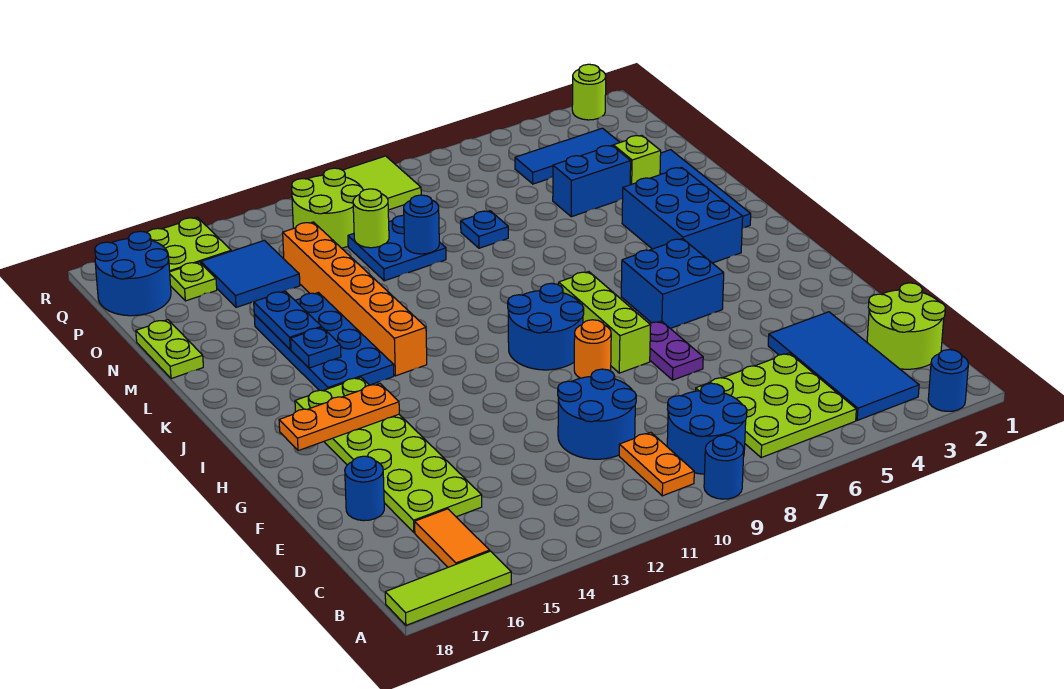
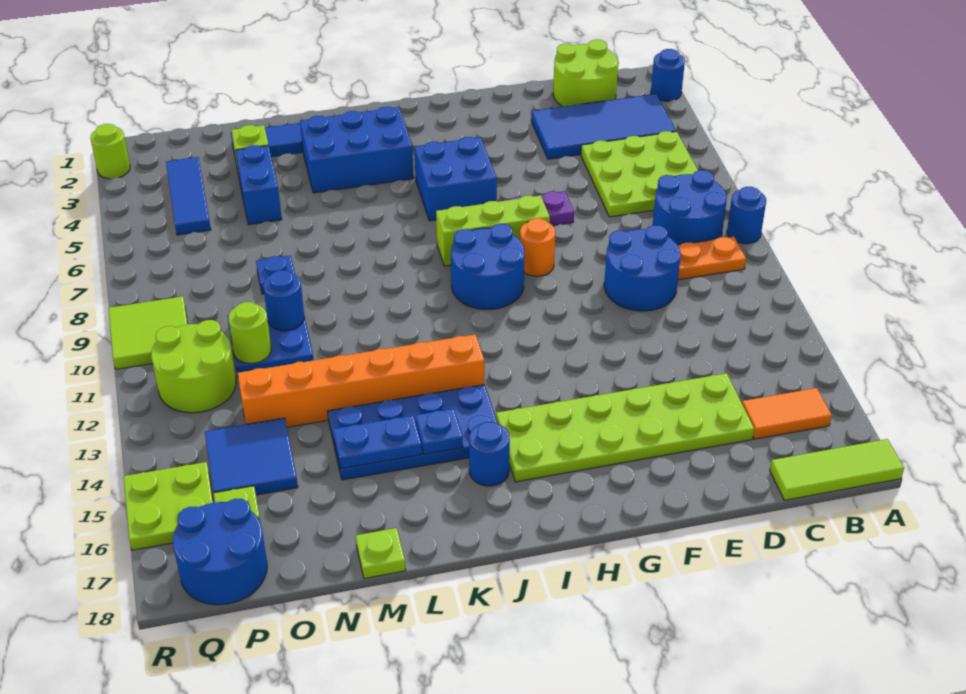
lime 1x3 tile [385,551,511,625] -> lime 1x3 tile turned to [770,439,904,500]
blue 1x1 round brick [345,456,384,521] -> blue 1x1 round brick moved to [469,422,510,486]
orange 1x3 plate [279,384,399,451] -> none
lime 1x2 plate [136,320,203,379] -> lime 1x1 plate [356,528,406,579]

